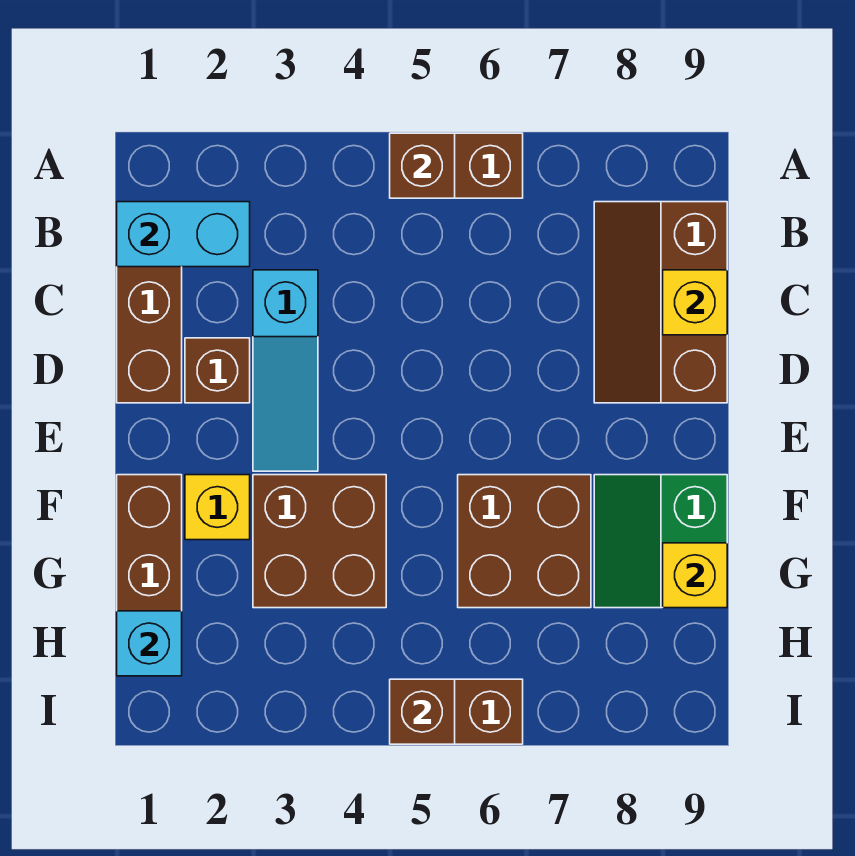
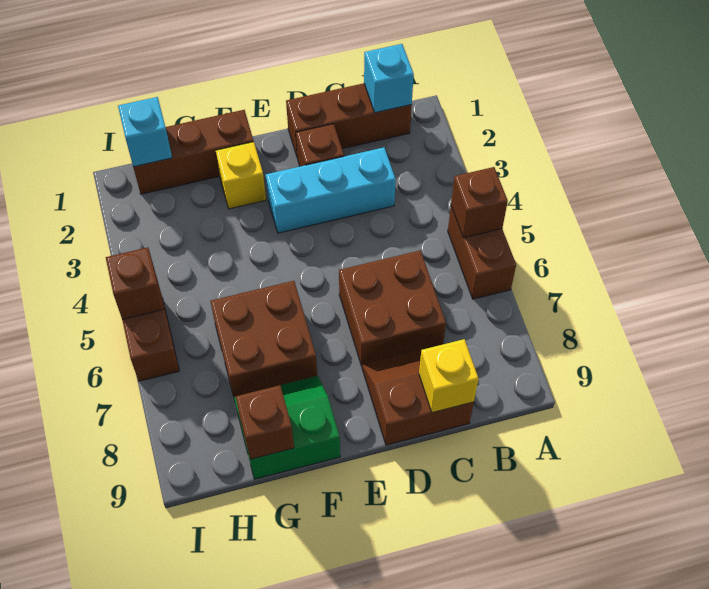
cyan 1x2 brick [117,202,250,267] -> cyan 1x1 brick [364,44,414,113]
brown 2x3 slope [594,202,727,403] -> brown 2x2 slope [362,344,474,445]
cyan 1x3 slope [253,270,318,471] -> cyan 1x3 brick [266,147,396,233]
brown 2x2 brick [253,475,386,608] -> brown 2x2 brick moved to [339,250,446,366]
yellow 1x1 brick [663,543,727,608] -> brown 1x1 brick [236,385,294,459]

